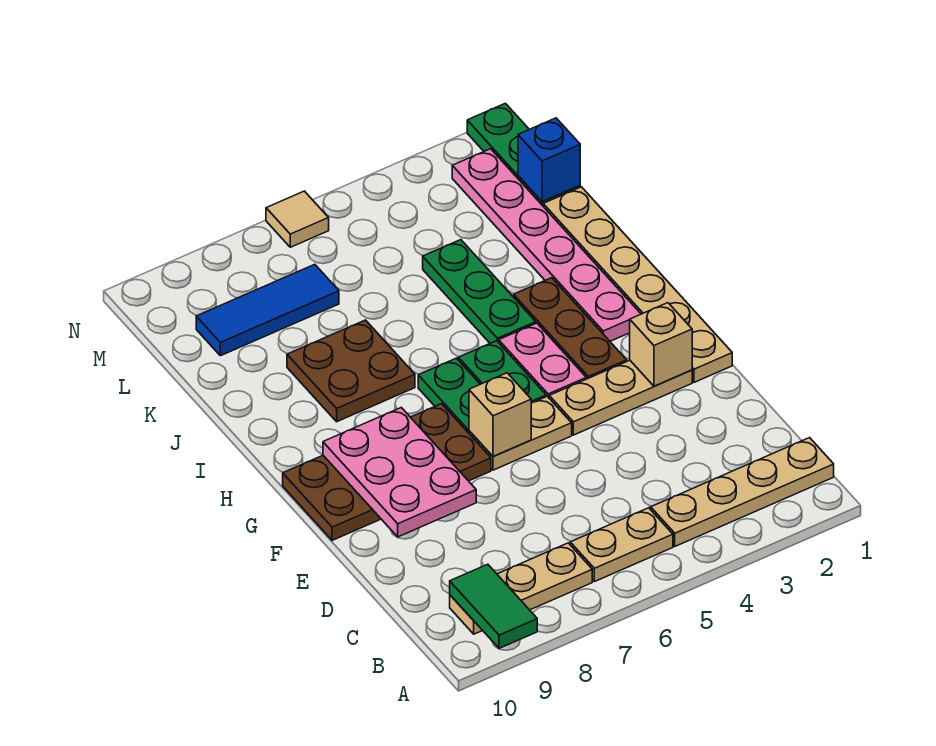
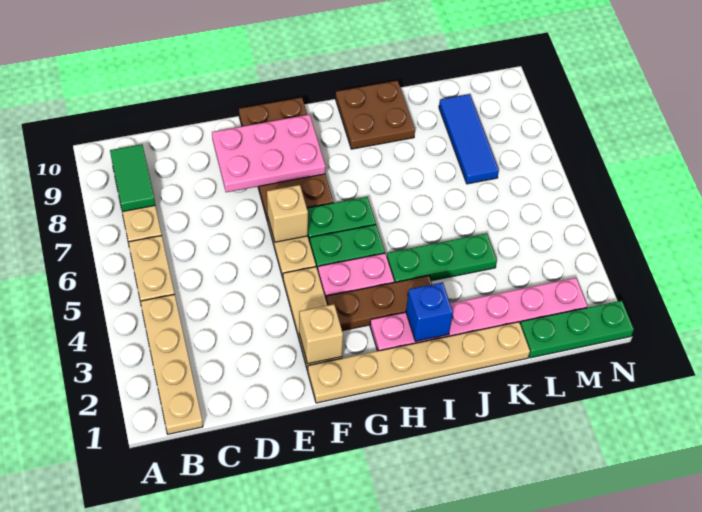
green 1x2 tile [450,564,537,648] -> green 1x2 tile turned to [110,144,155,212]
brown 2x2 plate [287,320,415,422] -> brown 2x2 plate moved to [336,81,415,149]
blue 1x1 brick [518,118,580,202] -> blue 1x1 brick moved to [406,282,453,341]
tan 1x1 tile [266,191,329,247] -> none

